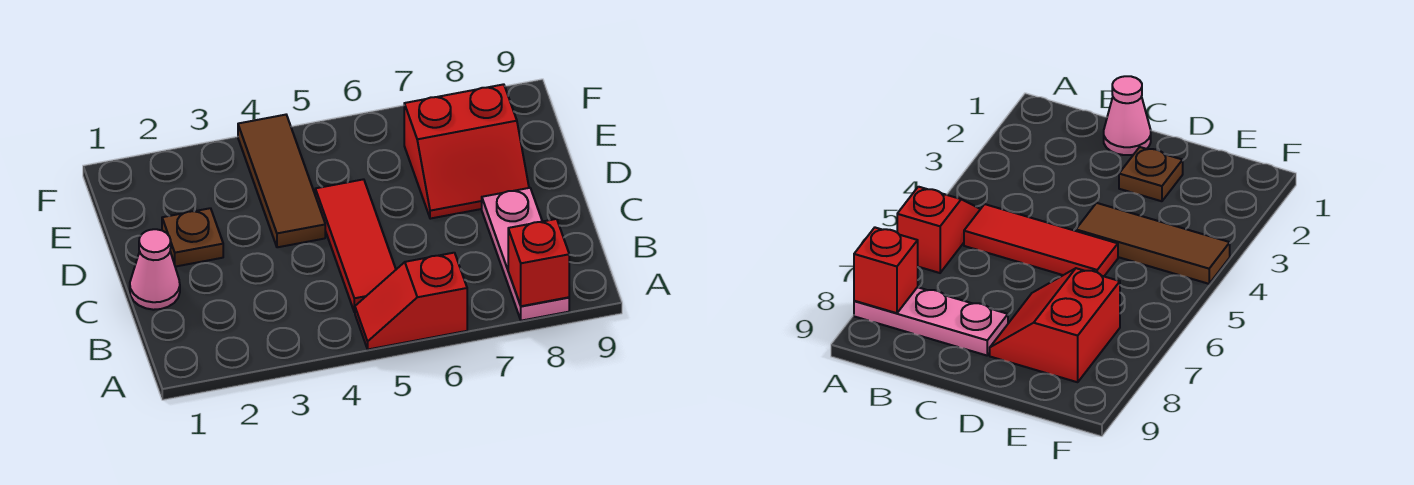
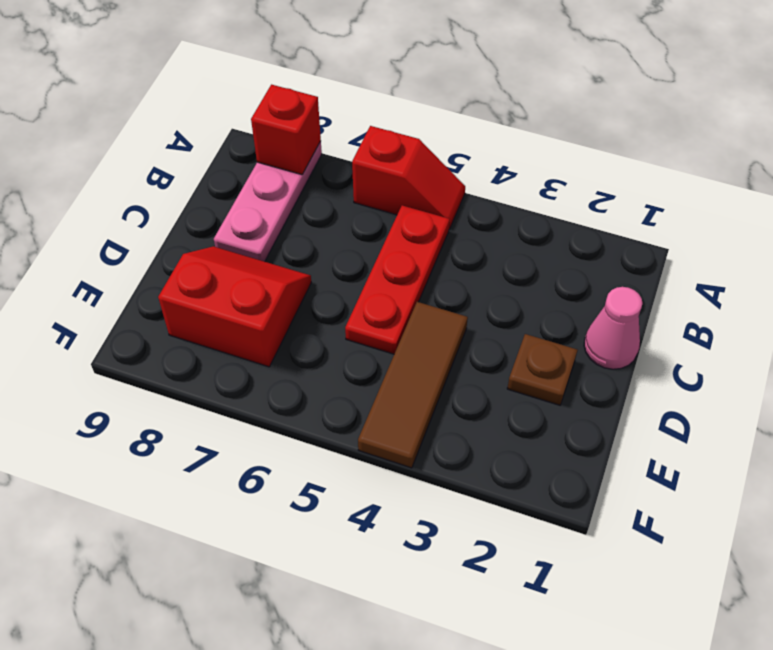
red 1x3 tile [315,179,396,312] -> red 1x3 plate [345,205,450,354]

